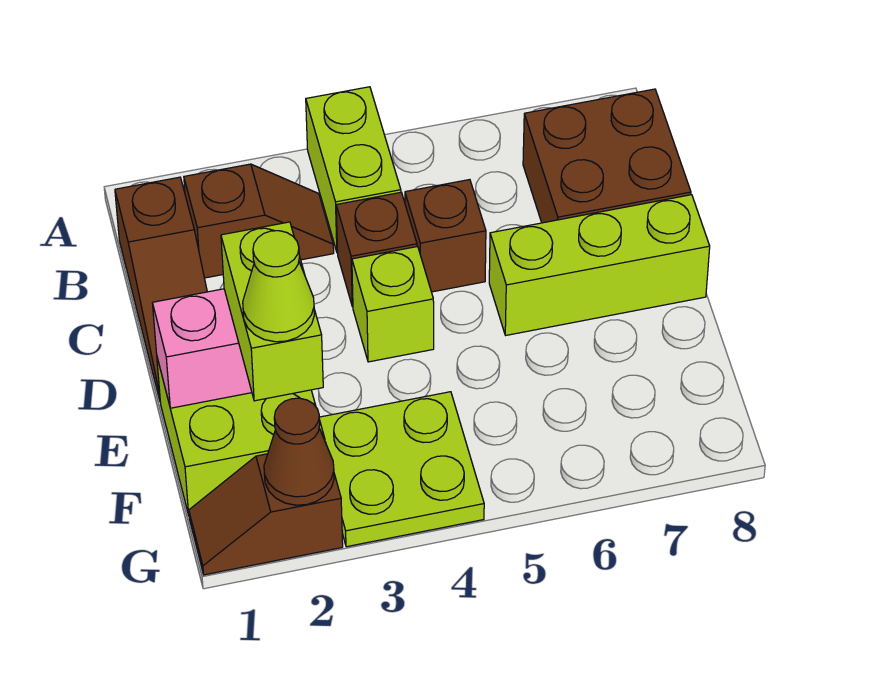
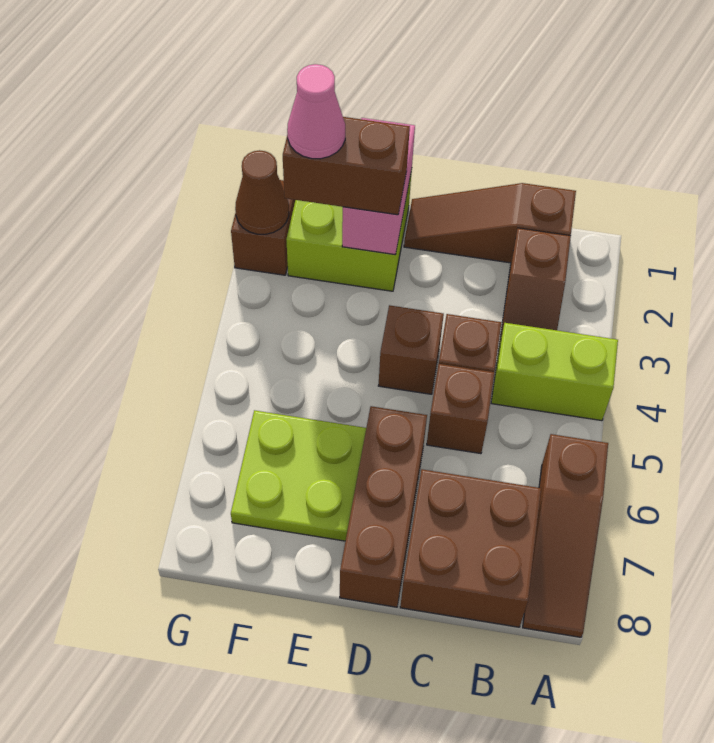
none -> brown 1x3 slope [523,434,608,637]
lime 1x1 brick [352,247,434,362] -> brown 1x1 brick [378,305,444,394]
lime 1x3 brick [489,195,710,335] -> brown 1x3 brick [340,406,427,607]
lime 1x2 brick [221,222,323,401] -> brown 1x2 brick [283,117,410,215]
lime 1x1 cone [243,231,314,342] -> pink 1x1 cone [287,64,345,159]
lime 2x2 plate [319,392,484,547] -> lime 2x2 plate moved to [231,410,366,541]

